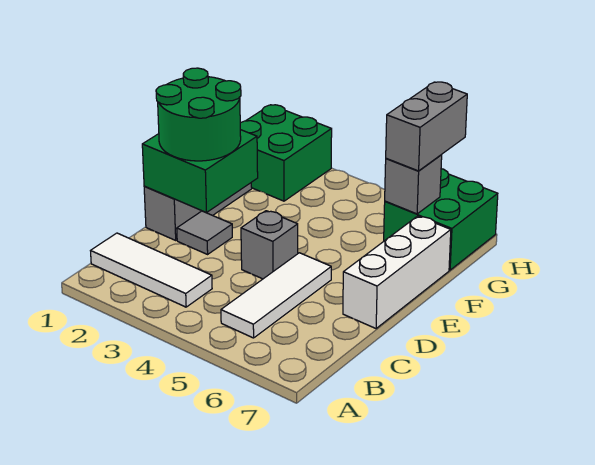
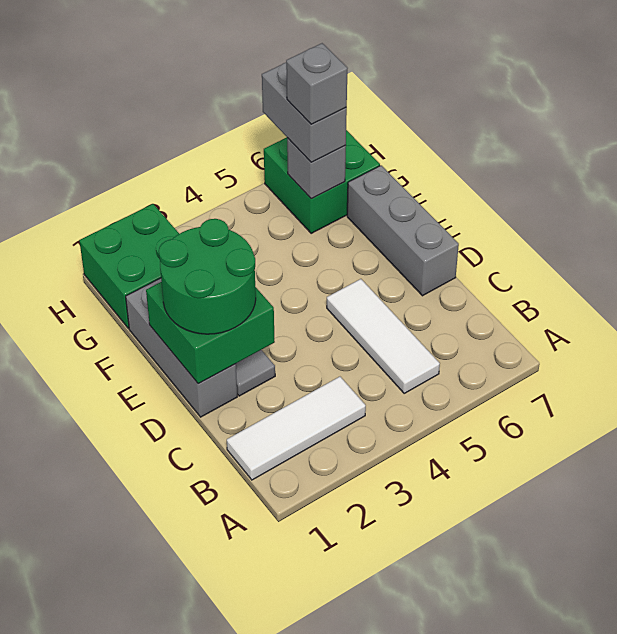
grey 1x1 brick [241,211,298,279] -> grey 1x1 brick moved to [286,43,348,124]
white 1x3 brick [343,216,451,328] -> grey 1x3 brick [347,165,459,296]

